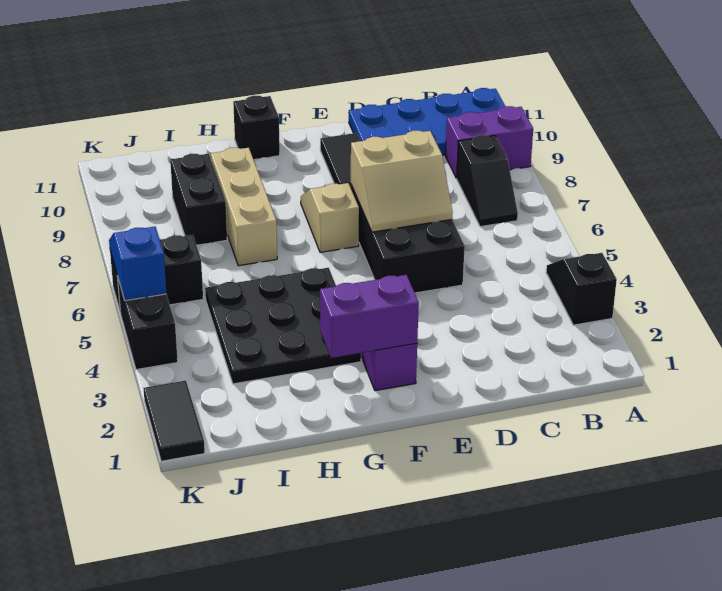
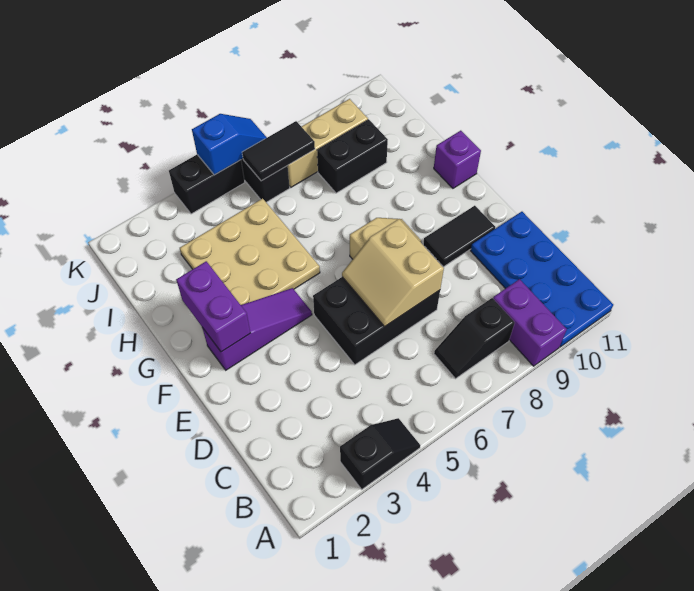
black 3x3 plate [205,268,361,384] -> tan 3x3 plate [180,198,320,305]
black 1x1 brick [233,96,280,160] -> purple 1x1 brick [434,131,481,188]
tan 1x3 brick [211,148,277,266] -> tan 1x3 brick moved to [288,99,368,187]
black 1x2 tile [143,381,205,461] -> black 1x2 tile moved to [242,121,315,181]

